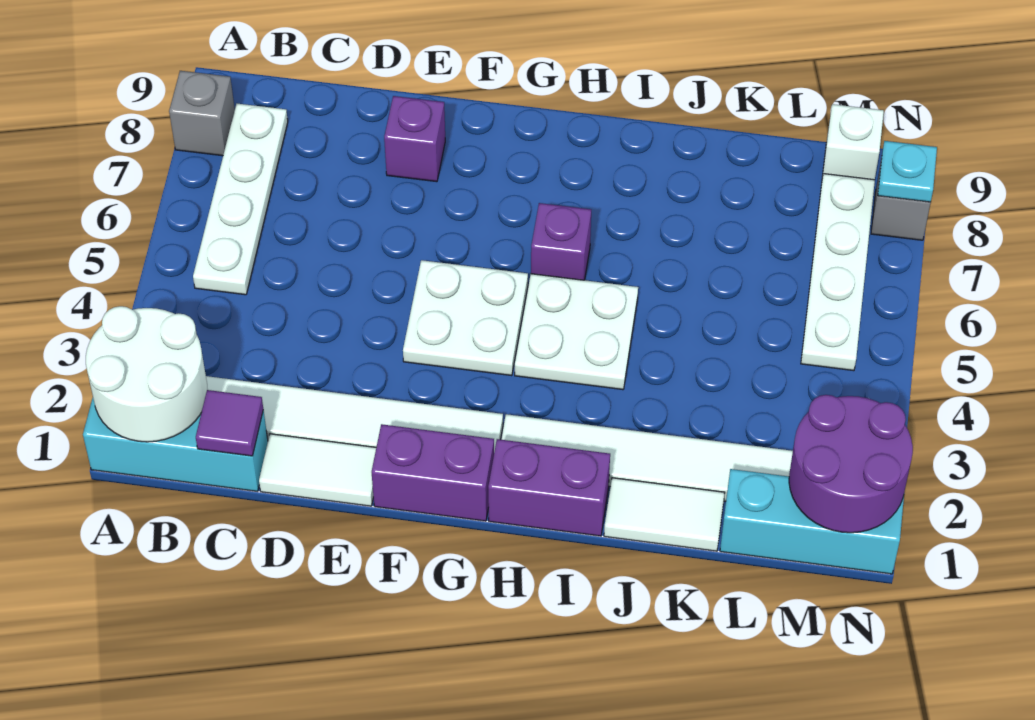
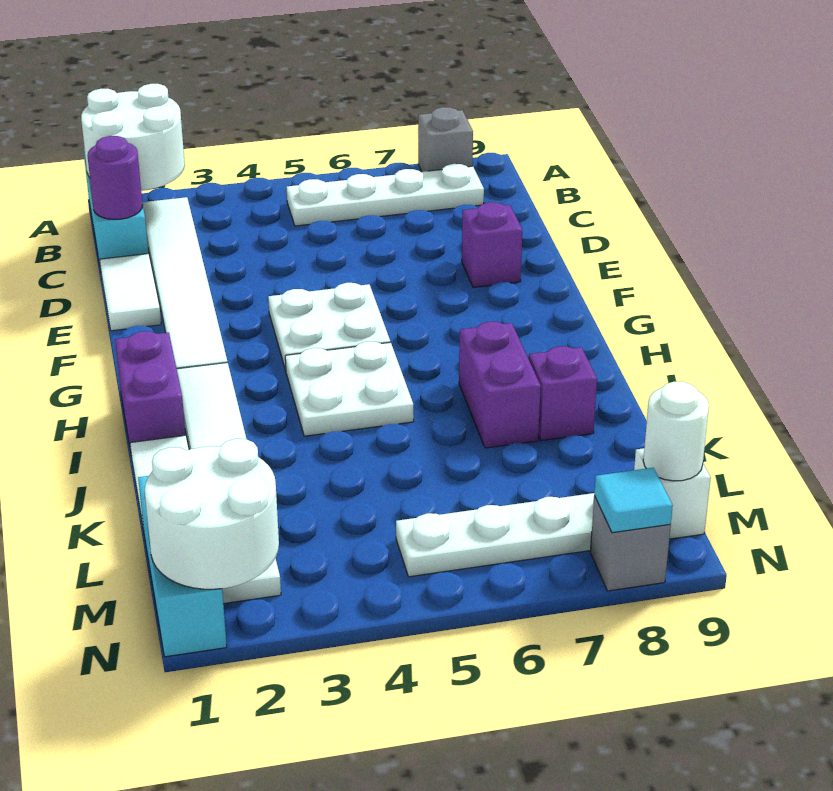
purple 1x1 tile [196,390,263,456] -> purple 1x1 round brick [87,136,143,219]
purple 1x2 brick [372,424,494,521] -> purple 1x2 brick moved to [459,322,541,448]
purple 1x1 brick [531,203,591,280] -> purple 1x1 brick moved to [529,346,597,441]
purple 2x2 round brick [789,395,913,533] -> white 2x2 round brick [145,439,279,589]
none -> white 1x1 round brick [643,382,709,481]
cyan 1x1 plate [878,141,937,202] -> cyan 1x1 tile [594,468,673,533]

